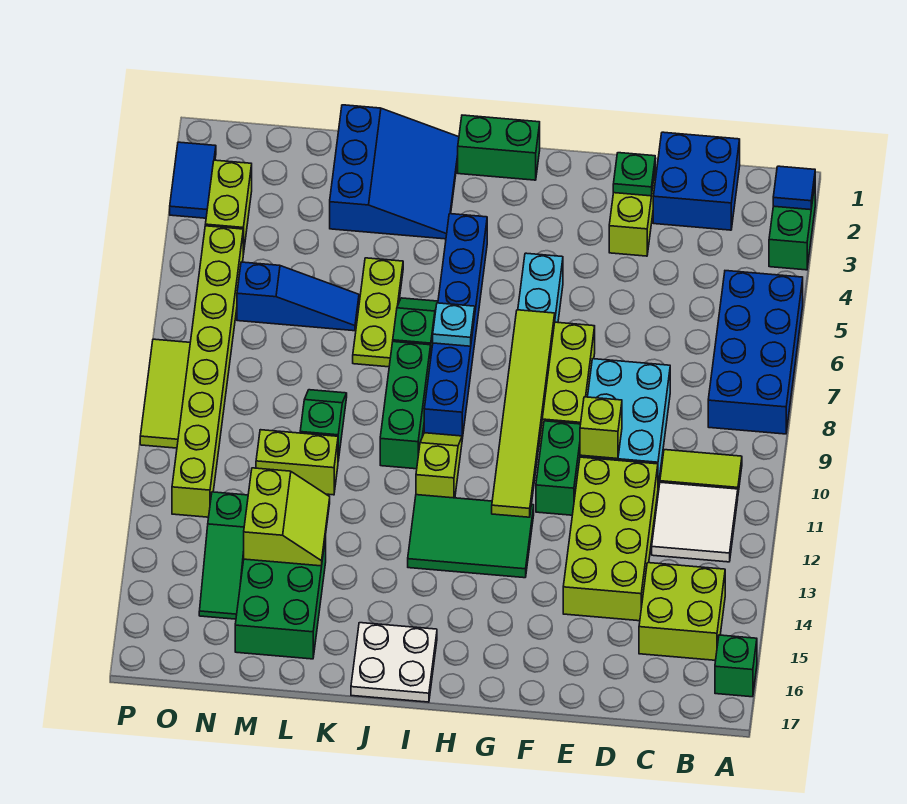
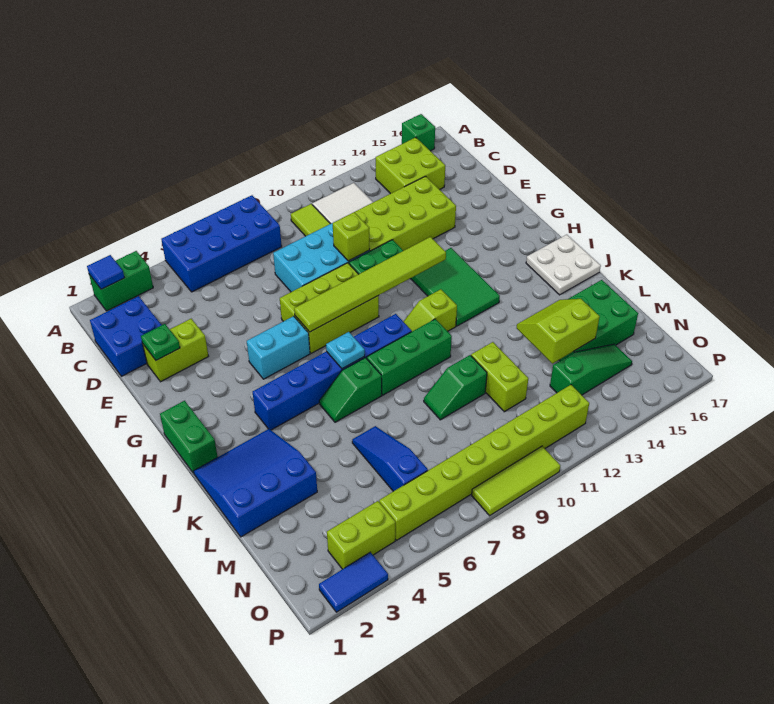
lime 1x3 plate [353,258,403,367] -> none

